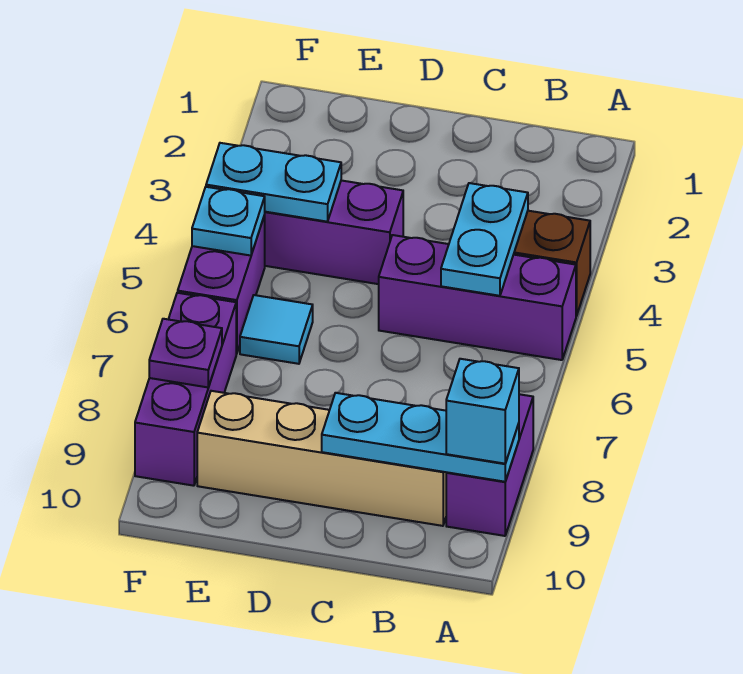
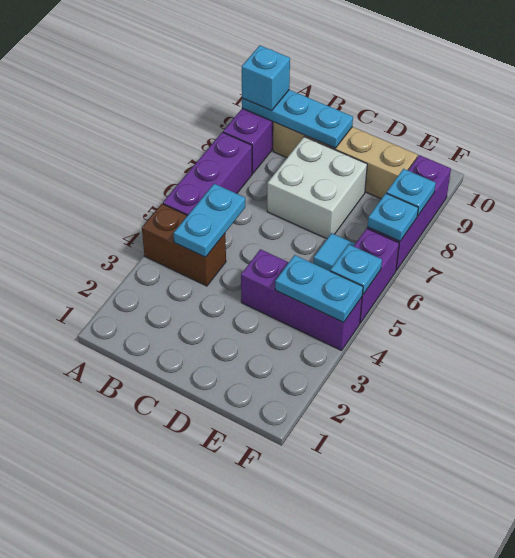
purple 1x3 brick [379,235,576,360] -> purple 1x3 brick turned to [163,132,252,215]
none -> white 2x2 brick [267,137,367,239]
none -> cyan 1x1 plate [367,193,418,241]
purple 1x1 plate [149,319,222,387] -> cyan 1x1 plate [386,169,436,216]

